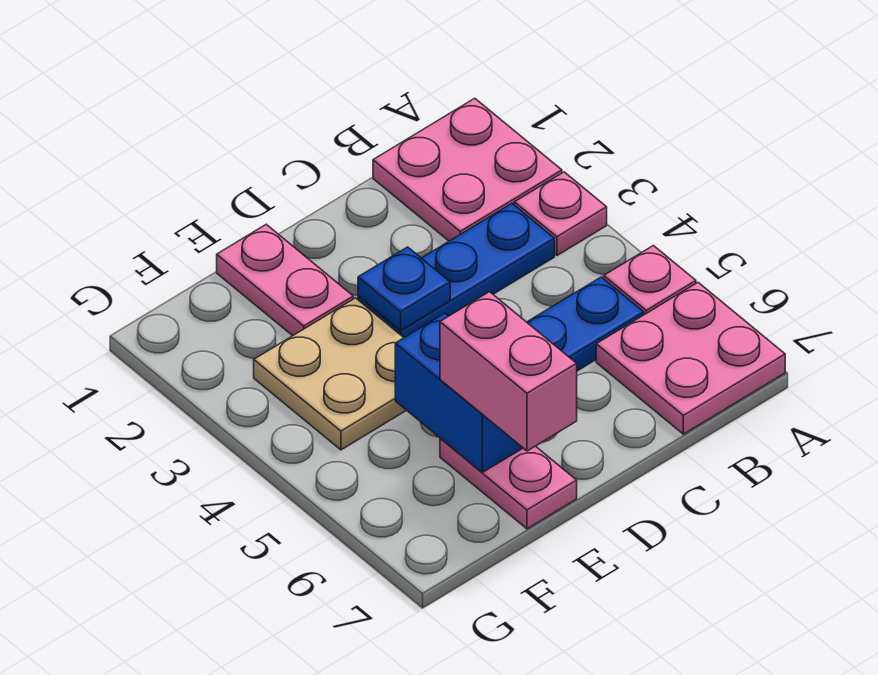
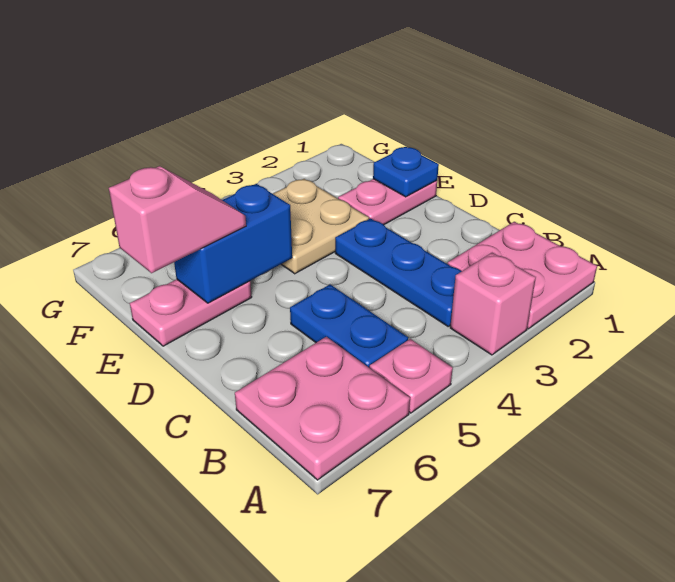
pink 1x1 plate [514,172,607,255] -> pink 1x1 brick [450,253,536,355]
blue 1x1 plate [358,247,450,330] -> blue 1x1 plate moved to [373,147,439,197]
pink 1x2 brick [440,292,577,451] -> pink 1x2 slope [109,166,246,273]

